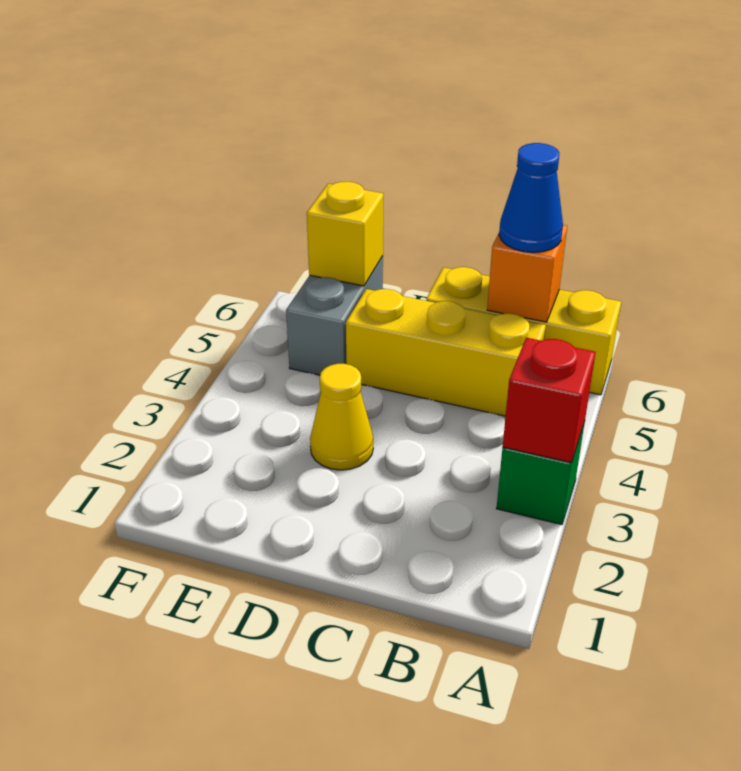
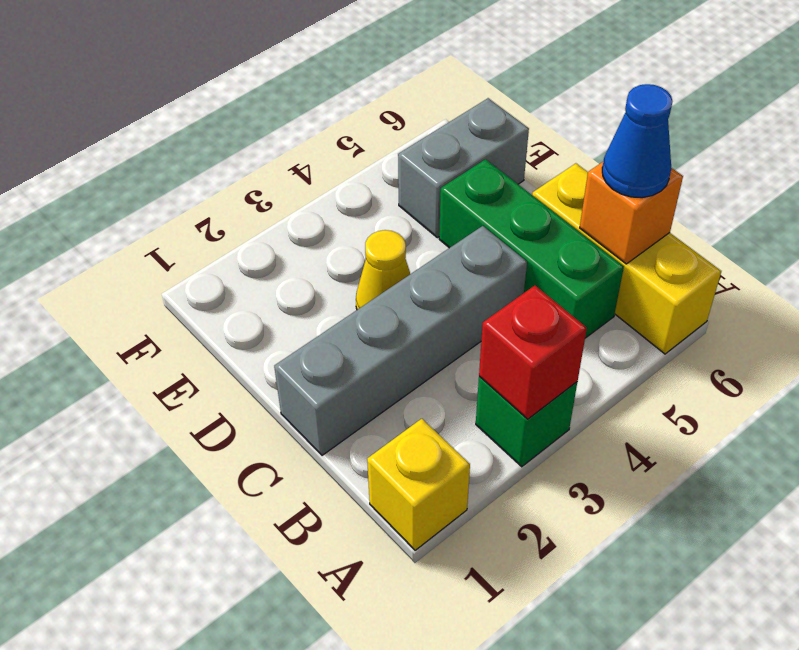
yellow 1x3 brick [346,289,546,416] -> green 1x3 brick [439,159,624,338]
none -> grey 1x4 brick [274,226,527,455]
yellow 1x1 brick [307,182,383,286] -> yellow 1x1 brick moved to [367,419,470,550]

